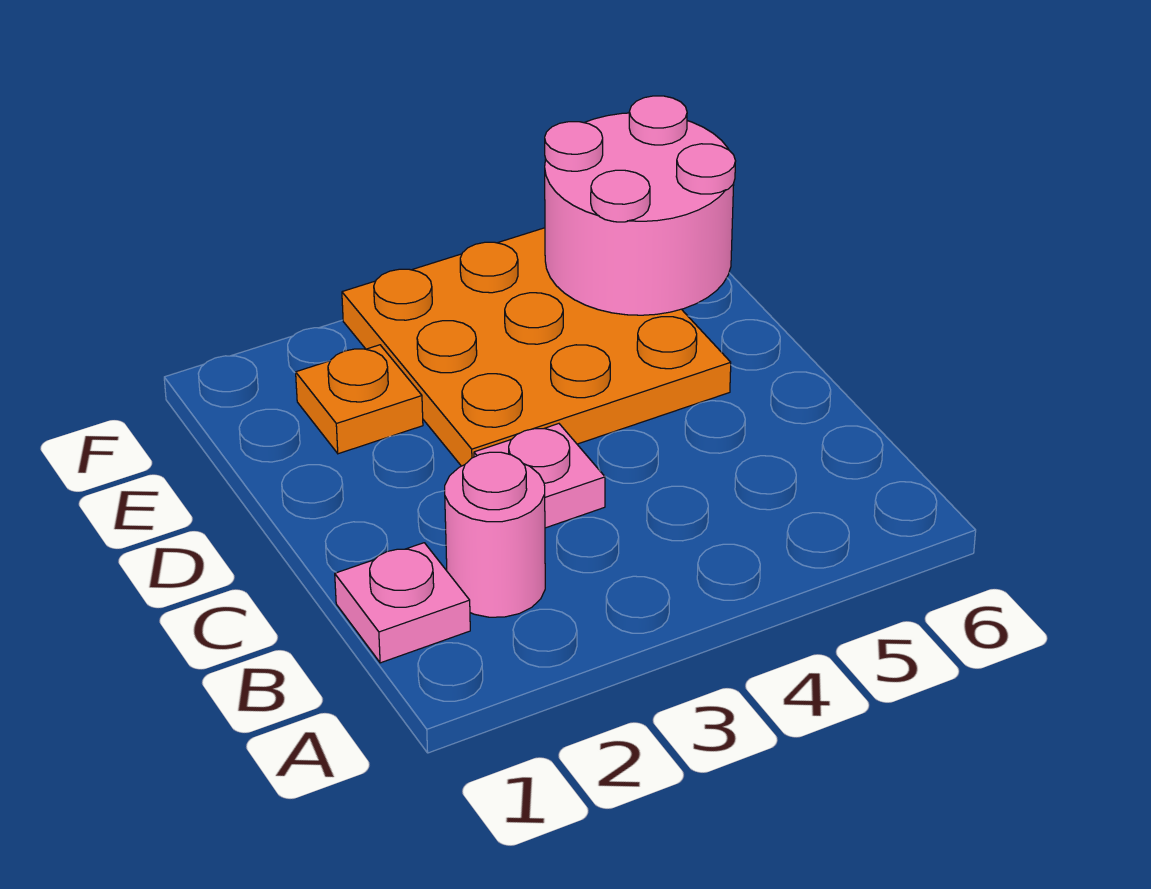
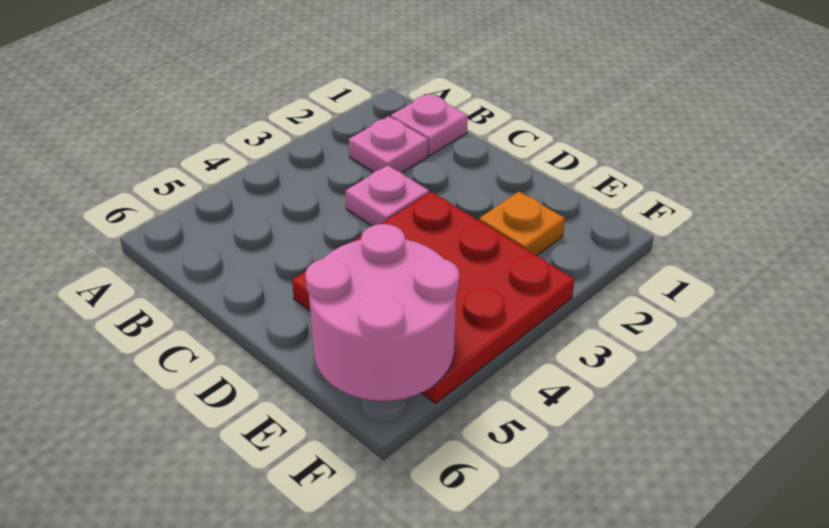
pink 1x1 round brick [445,452,545,617] -> pink 1x1 plate [349,116,428,173]
orange 3x3 plate [342,228,731,466] -> red 3x3 plate [292,192,575,403]

